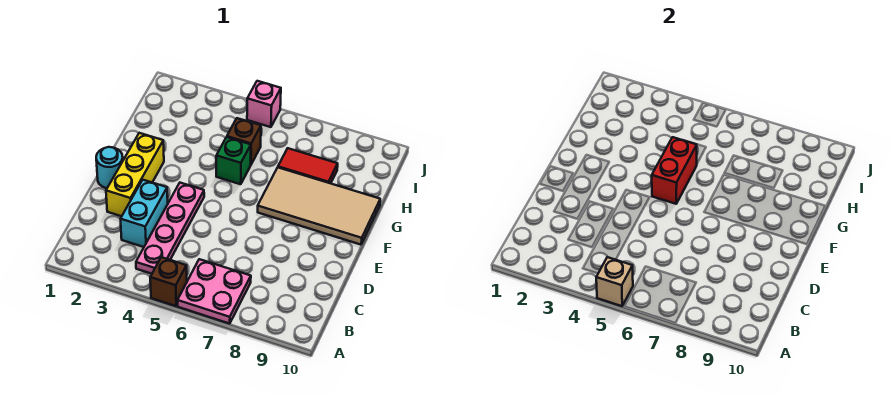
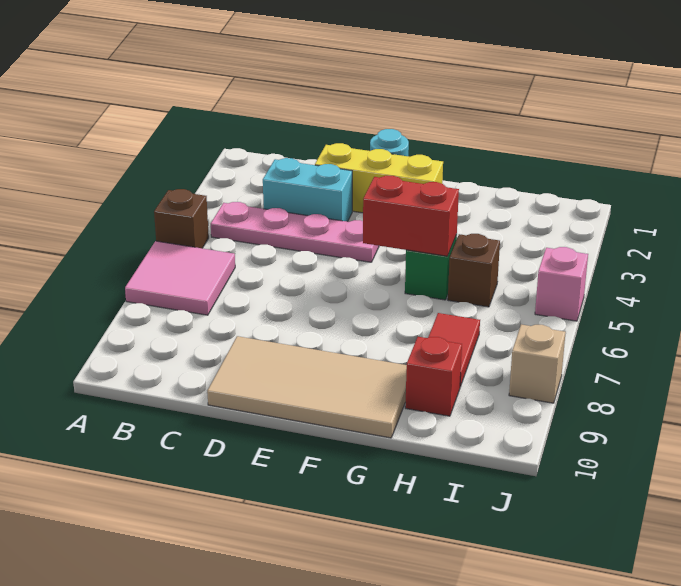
tan 1x1 brick [596,257,633,306] -> tan 1x1 brick moved to [509,324,566,403]
pink 2x2 plate [177,259,251,324] -> pink 2x2 tile [125,241,235,315]
tan 2x4 tile [258,168,380,245] -> tan 2x4 tile turned to [207,336,407,438]
none -> red 1x1 brick [405,337,462,416]

